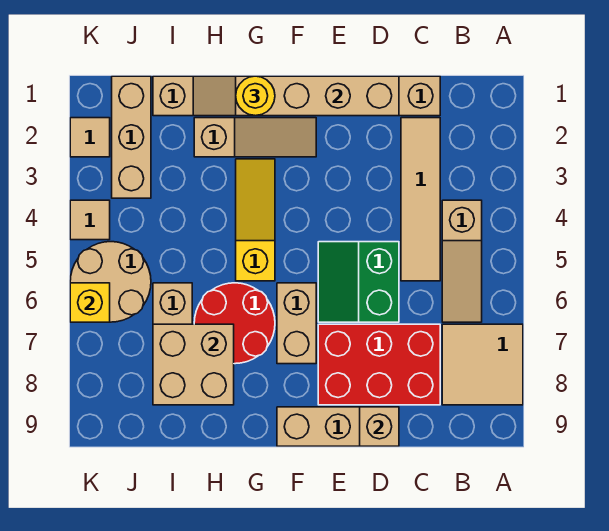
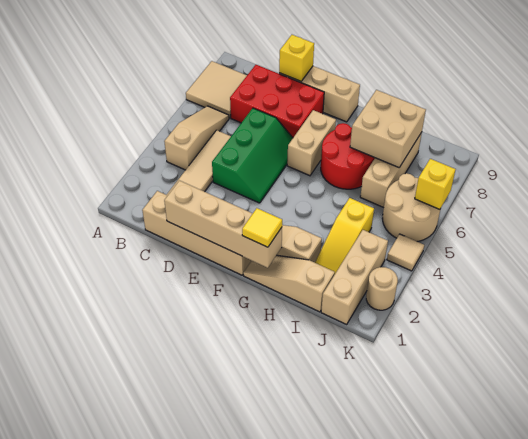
green 2x2 slope [318,242,399,322] -> green 2x3 slope [212,108,293,203]
tan 1x1 brick [360,407,399,446] -> yellow 1x1 brick [279,35,314,81]
yellow 1x1 round brick [236,76,275,116] -> yellow 1x1 tile [242,208,282,247]
yellow 1x3 slope [236,159,275,281] -> yellow 1x3 slope moved to [315,198,374,273]
tan 1x1 tile [70,118,110,157] -> tan 1x1 round brick [366,267,398,310]

